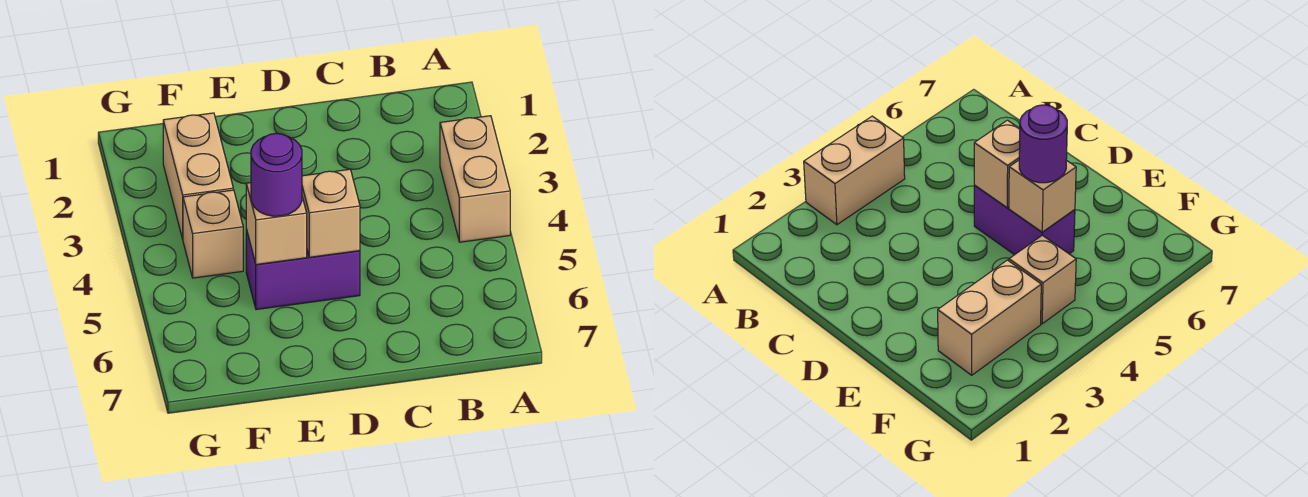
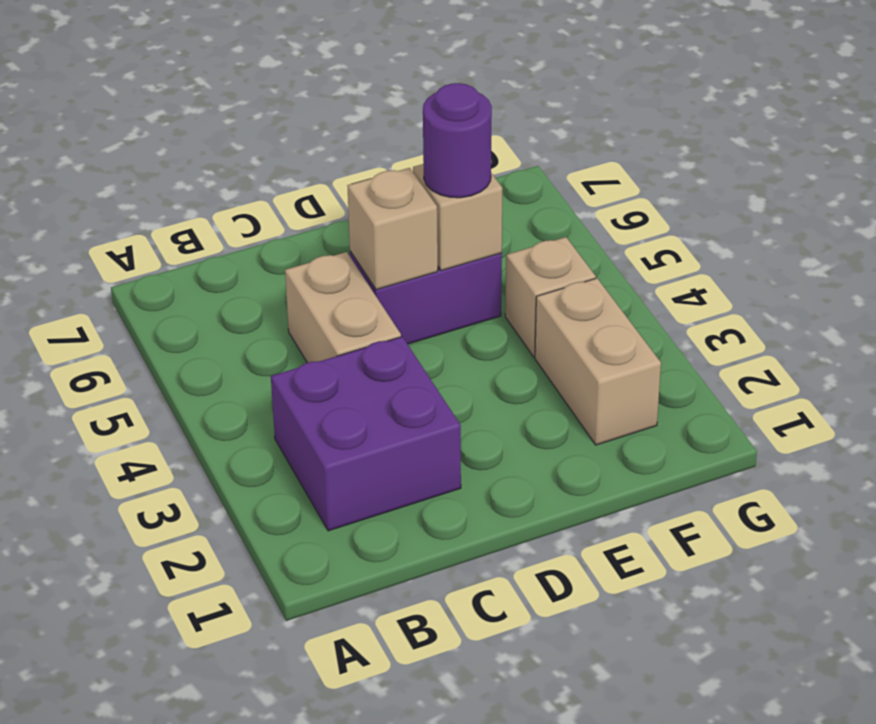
tan 1x2 brick [440,116,510,242] -> tan 1x2 brick moved to [285,252,401,363]
none -> purple 2x2 brick [271,337,461,531]

